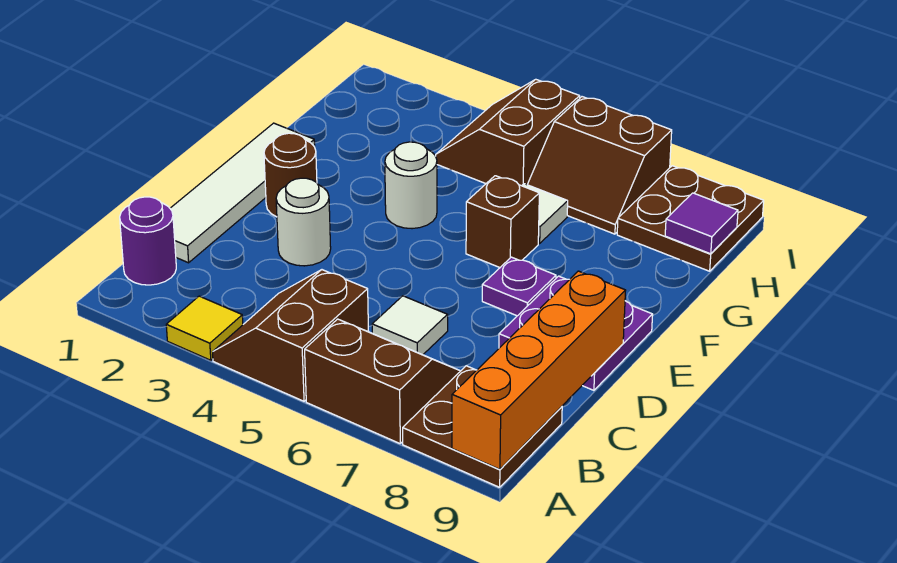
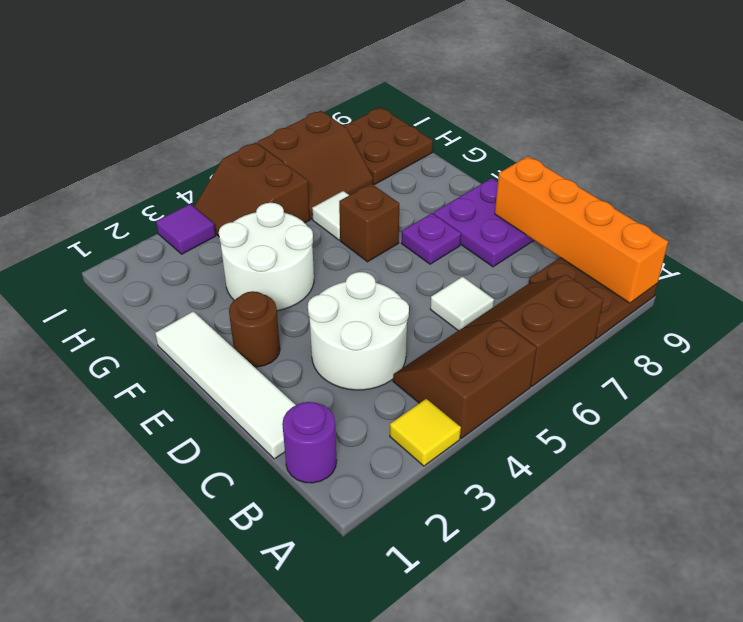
brown 2x2 slope [213,270,369,401] -> brown 2x2 slope turned to [393,321,537,438]
white 1x1 round brick [276,178,331,266] -> white 2x2 round brick [308,272,409,390]
white 1x1 round brick [385,142,437,229] -> white 2x2 round brick [219,203,314,311]
purple 1x1 tile [665,193,738,254] -> purple 1x1 tile moved to [156,204,216,254]

